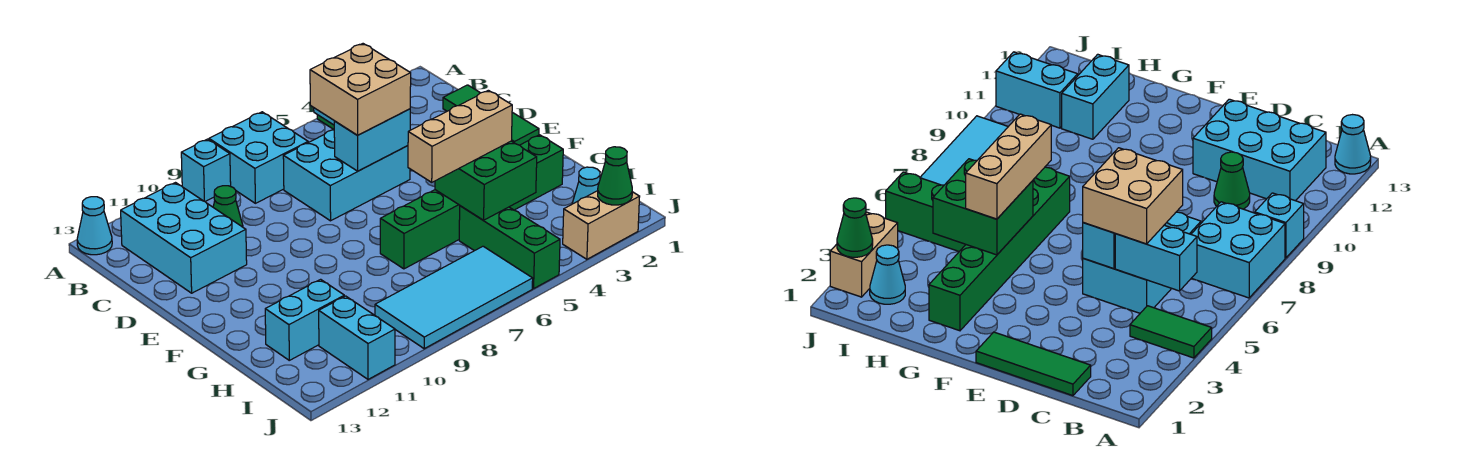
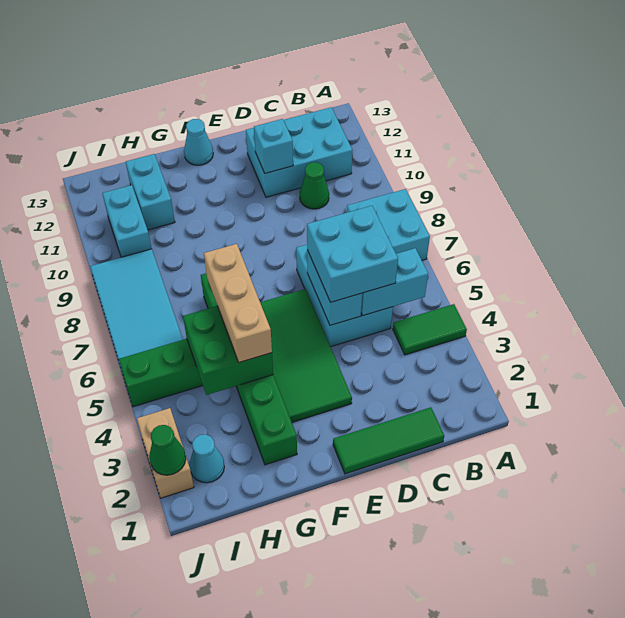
cyan 1x1 brick [181,139,231,202] -> cyan 1x1 brick moved to [254,119,293,173]
cyan 1x1 cone [77,197,112,255] -> cyan 1x1 cone moved to [184,119,213,165]
tan 2x2 brick [310,44,411,135] -> cyan 2x2 brick [307,206,398,302]
none -> green 2x4 tile [260,289,352,422]
cyan 1x2 brick [319,296,395,379] -> cyan 1x2 brick turned to [102,185,152,257]

